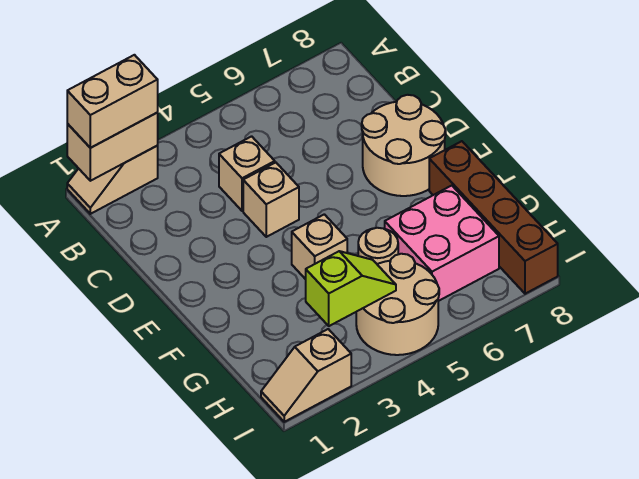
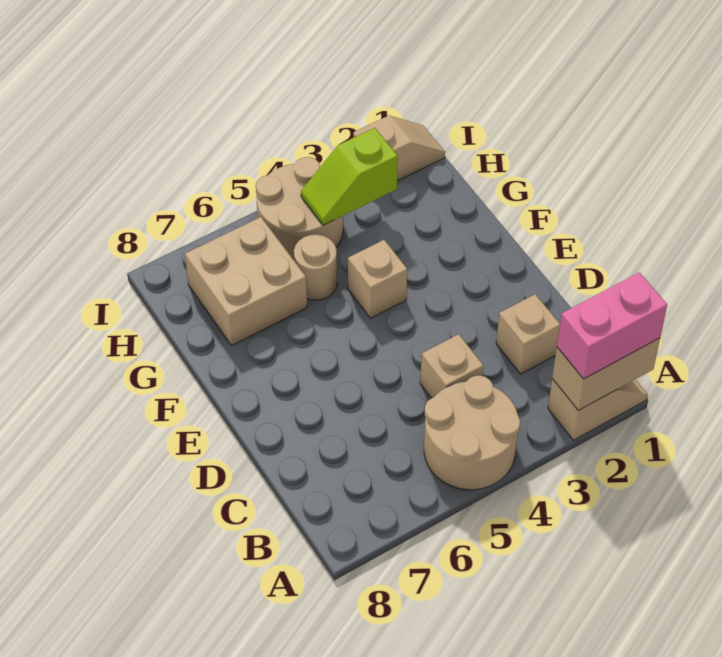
tan 1x2 brick [67,55,158,148] -> pink 1x2 brick [557,272,667,379]
tan 1x1 brick [243,162,299,237] -> tan 1x1 brick moved to [496,294,560,374]
tan 2x2 round brick [362,95,446,196] -> tan 2x2 round brick moved to [424,376,520,490]
brown 1x4 brick [429,141,558,294] -> none
pink 2x2 brick [385,186,499,301] -> tan 2x2 brick [185,217,307,345]

